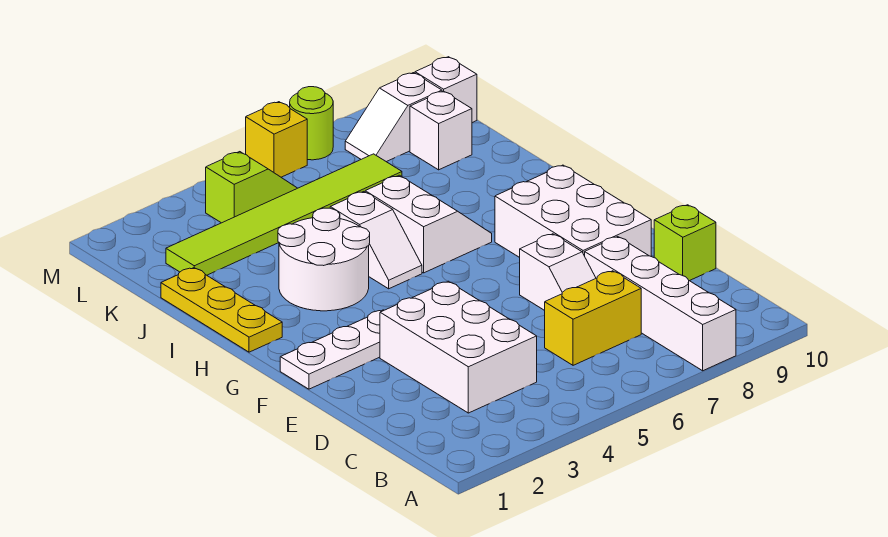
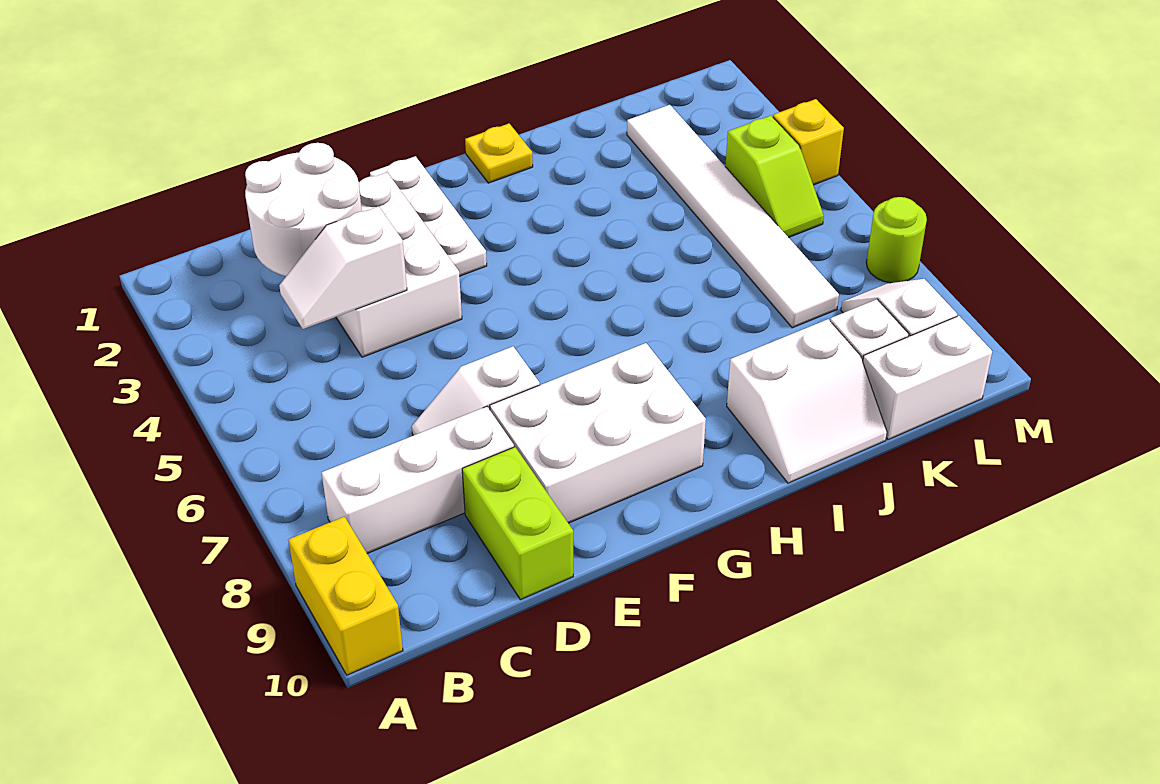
white 1x4 brick [585,237,736,371] -> white 1x3 brick [322,406,514,553]
white 2x3 brick [380,281,537,413] -> white 2x3 brick turned to [336,172,462,357]
yellow 1x2 brick [545,271,641,365] -> yellow 1x2 brick moved to [288,517,403,675]
lime 1x1 brick [654,205,716,281] -> lime 1x2 brick [462,447,573,600]
yellow 1x3 plate [161,268,282,352] -> yellow 1x1 plate [465,124,533,183]
white 2x2 round brick [278,208,370,311] -> white 2x2 round brick moved to [245,143,362,276]
white 1x2 slope [330,192,422,289] -> white 1x2 slope moved to [279,207,407,329]
white 2x2 slope [365,175,492,273] -> white 2x2 slope moved to [727,319,887,483]
lime 1x6 tile [166,154,402,275] -> white 1x6 tile [627,105,839,328]
white 1x1 brick [415,57,477,123] -> white 1x2 brick [863,316,992,440]
yellow 1x1 brick [246,102,307,177] -> yellow 1x1 brick moved to [773,99,844,185]

